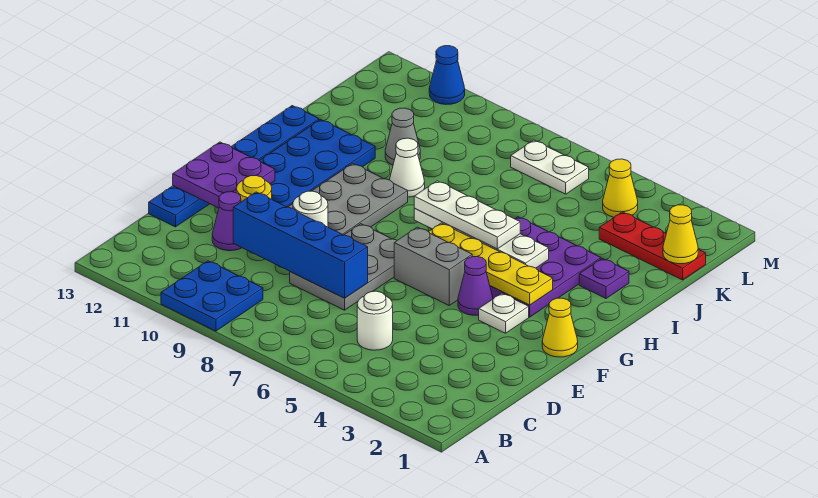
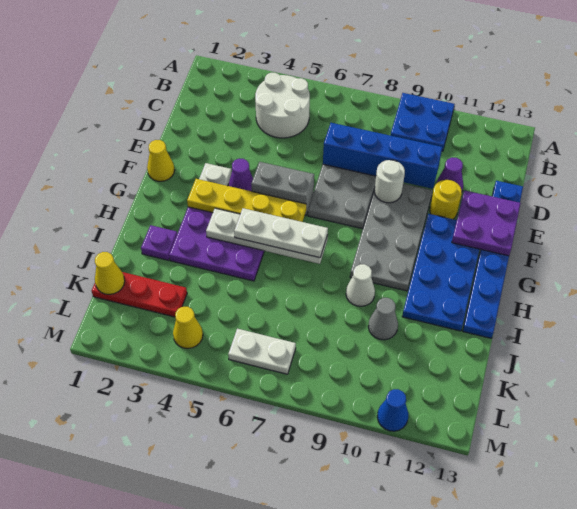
white 1x1 round brick [357,291,393,350] -> white 2x2 round brick [255,73,310,138]

